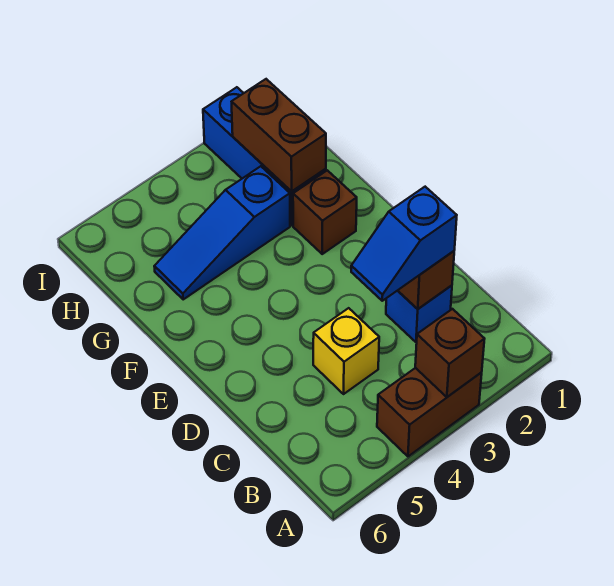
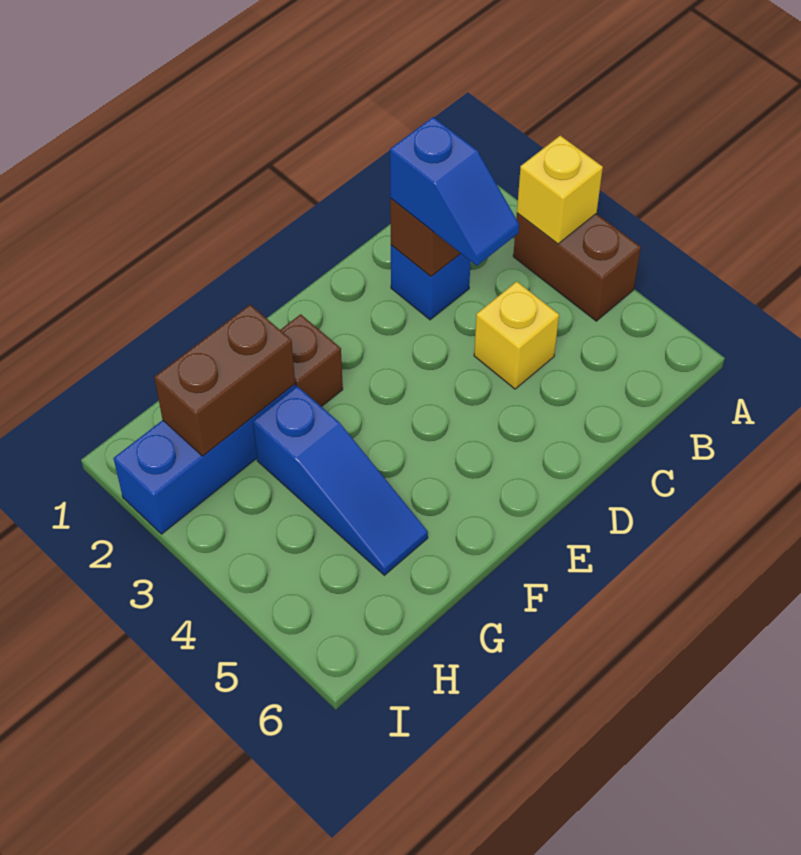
brown 1x1 brick [415,309,484,397] -> yellow 1x1 brick [517,136,603,244]

